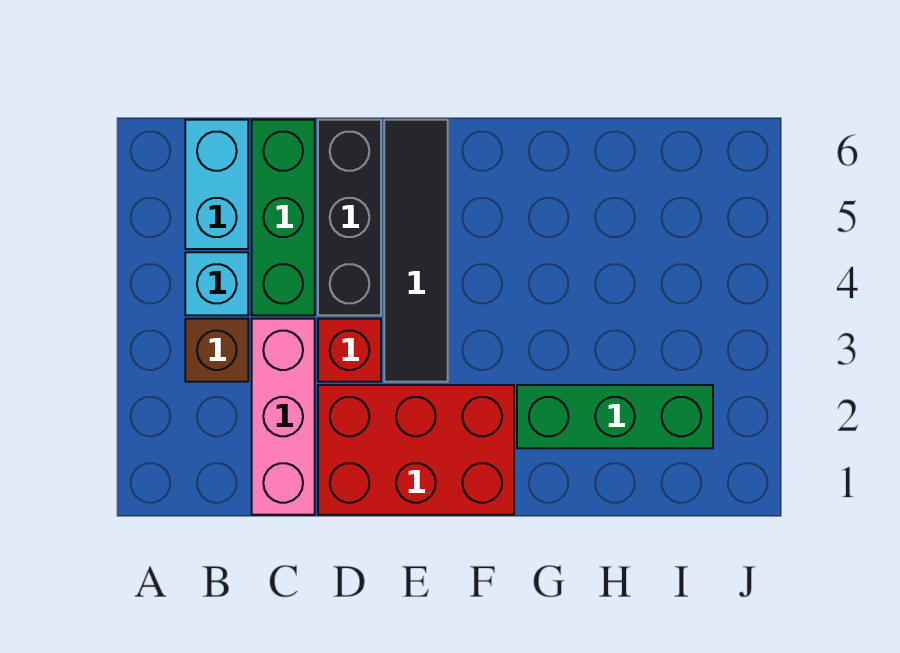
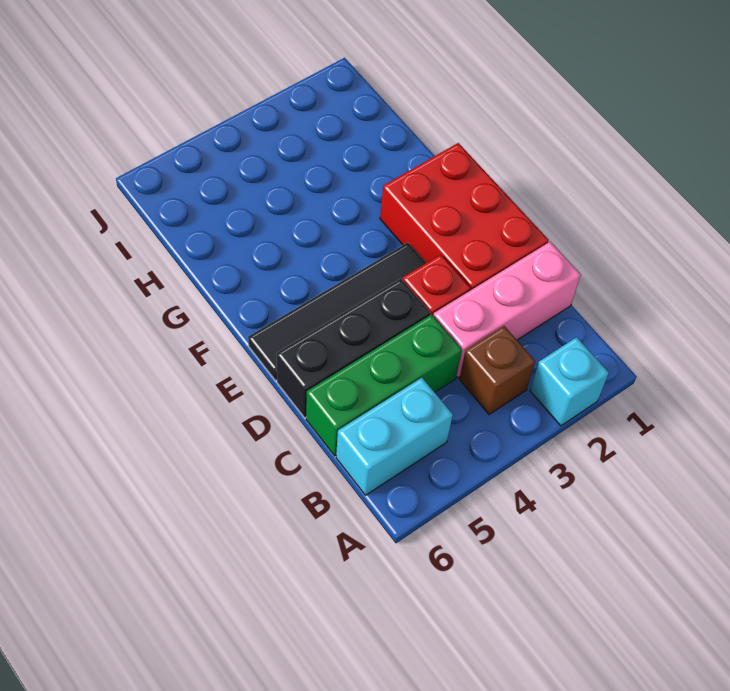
cyan 1x1 brick [185,252,248,315] -> cyan 1x1 brick moved to [530,337,609,426]
green 1x3 brick [517,385,713,448] -> none

